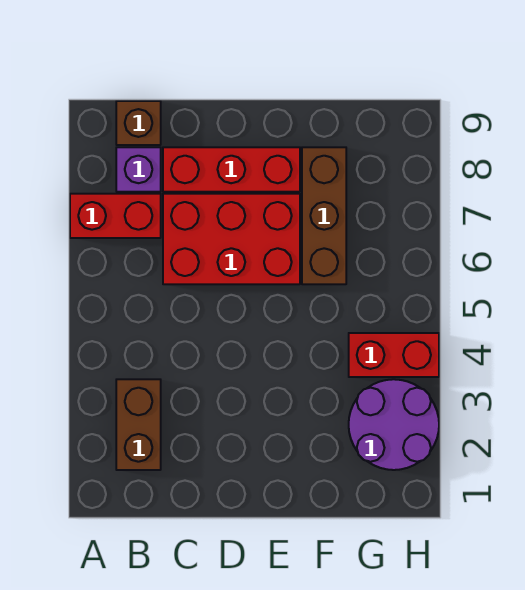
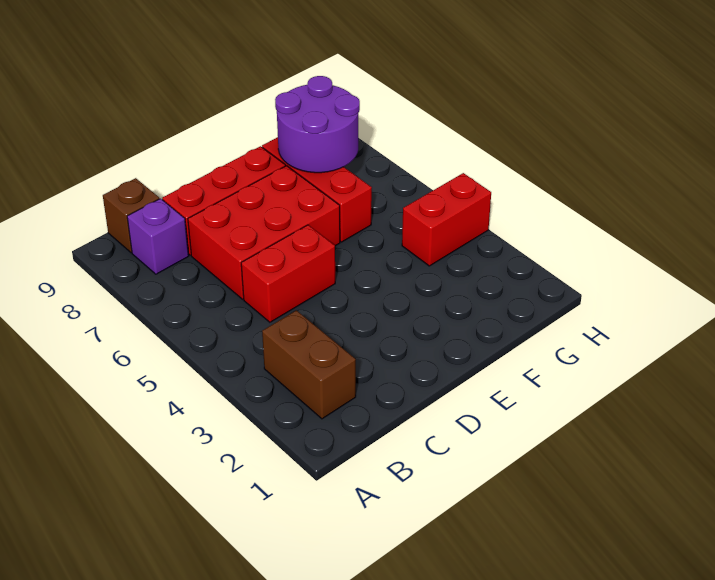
red 1x2 brick [70,194,161,238] -> red 1x2 brick moved to [241,225,335,322]
brown 1x3 brick [302,147,346,284] -> red 1x3 brick [262,137,372,242]
purple 2x2 round brick [349,379,439,470] -> purple 2x2 round brick moved to [275,76,360,173]

